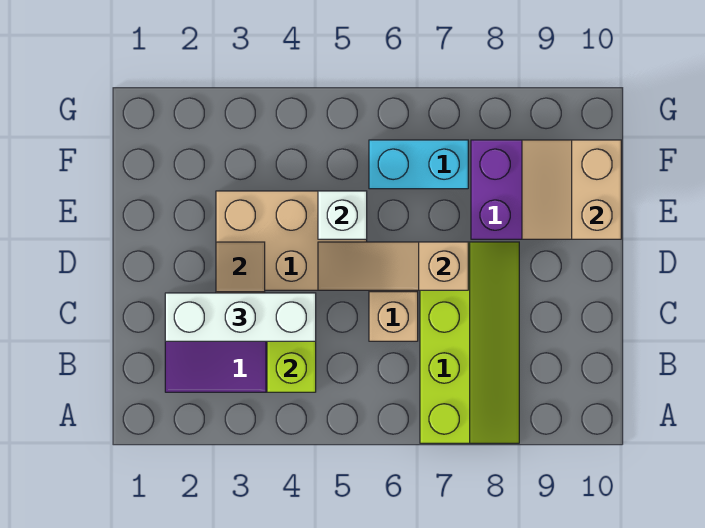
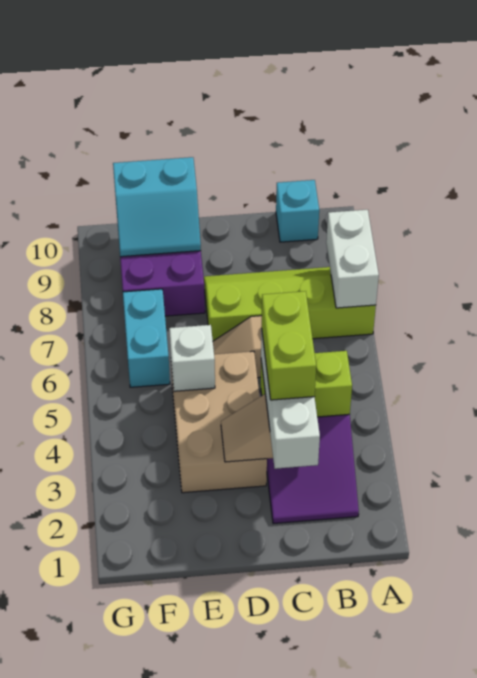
none -> white 1x2 brick [326,210,379,308]
none -> cyan 1x1 brick [276,180,319,242]
none -> lime 1x2 brick [262,291,316,400]
tan 1x3 slope [318,242,468,290] -> none
tan 2x2 slope [522,140,621,239] -> cyan 2x2 slope [113,157,201,257]

